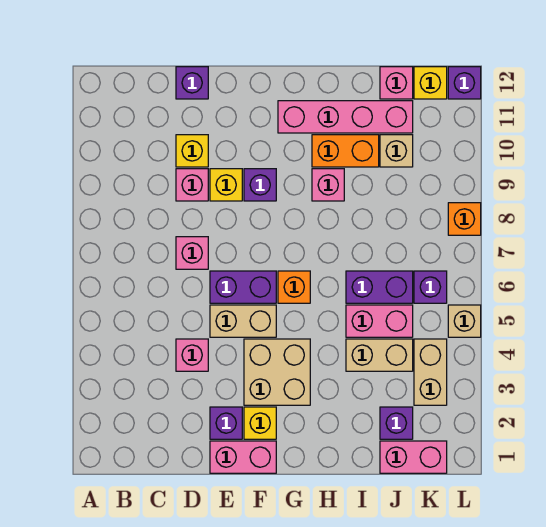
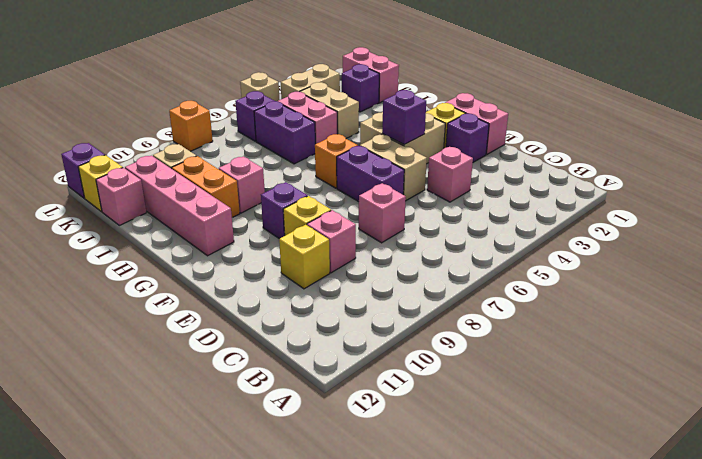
purple 1x1 brick [176,67,208,99] -> purple 1x1 brick moved to [382,90,426,145]

